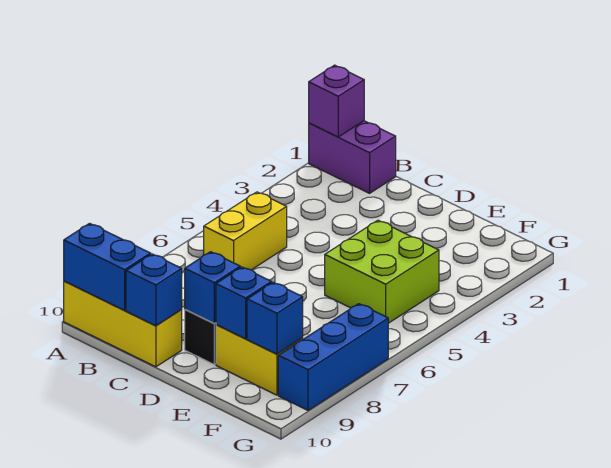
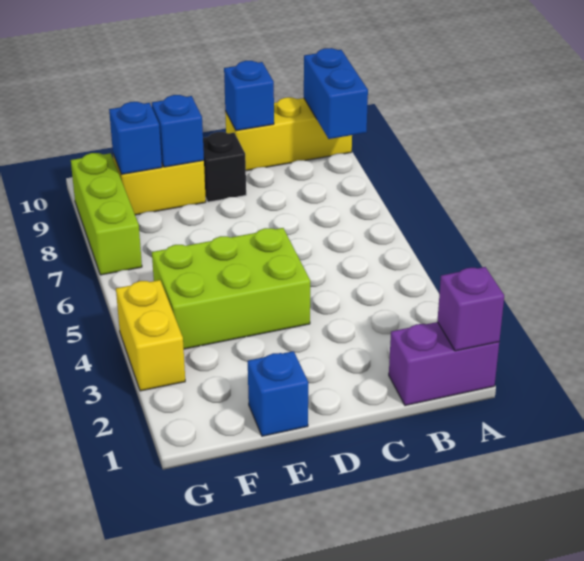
blue 1x2 brick [64,223,151,310] -> blue 1x2 brick turned to [304,48,368,139]
yellow 1x2 brick [204,192,287,270] -> yellow 1x2 brick moved to [116,280,185,391]
blue 1x1 brick [185,252,240,324] -> blue 1x1 brick moved to [248,351,308,436]
lime 2x2 brick [325,220,439,323] -> lime 2x3 brick [152,228,310,349]
blue 1x3 brick [278,304,388,410] -> lime 1x3 brick [71,153,142,275]

